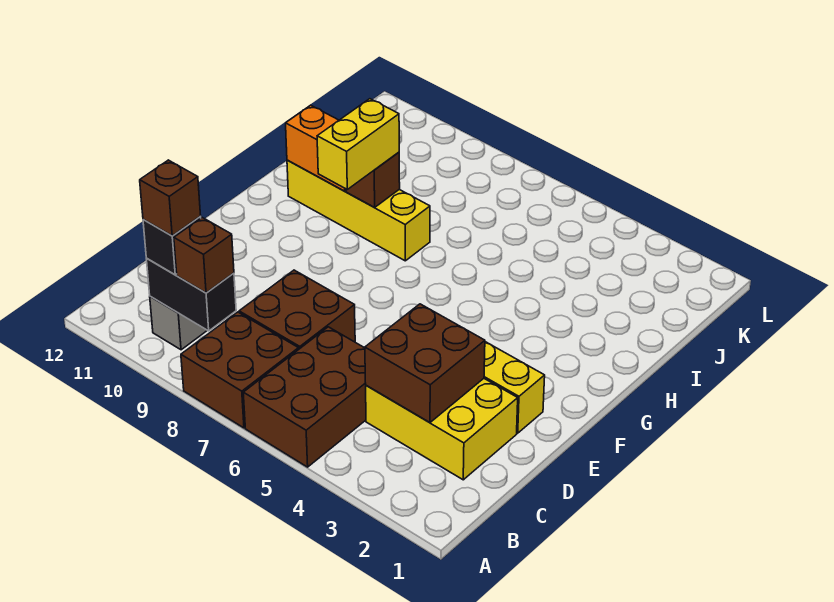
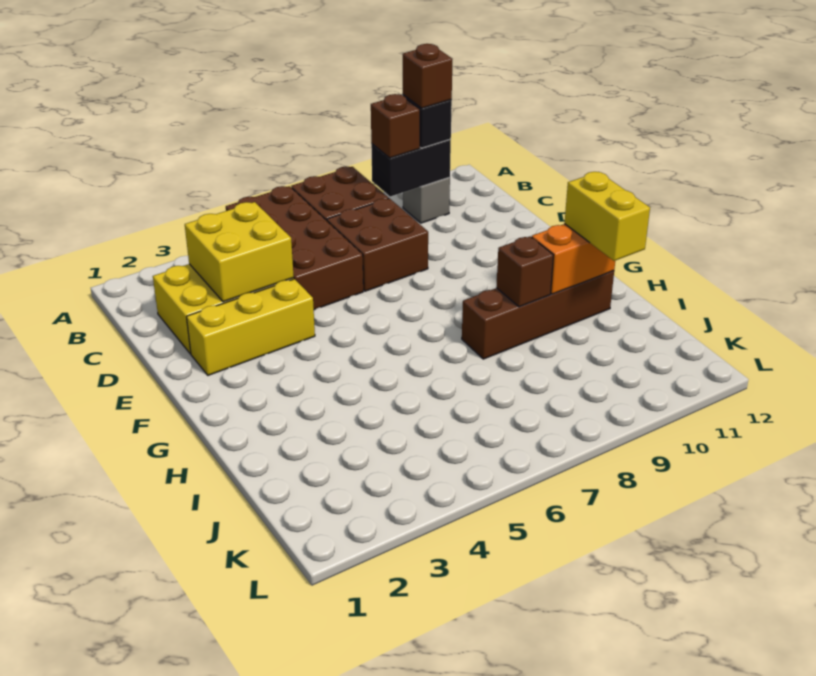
brown 2x3 brick [243,327,366,467] -> brown 2x4 brick [226,186,363,310]
brown 2x2 brick [365,304,485,423] -> yellow 2x2 brick [185,202,294,302]
yellow 1x2 brick [317,99,399,189] -> yellow 1x2 brick moved to [564,172,650,261]
yellow 1x4 brick [287,160,430,261] -> brown 1x4 brick [462,271,614,359]

